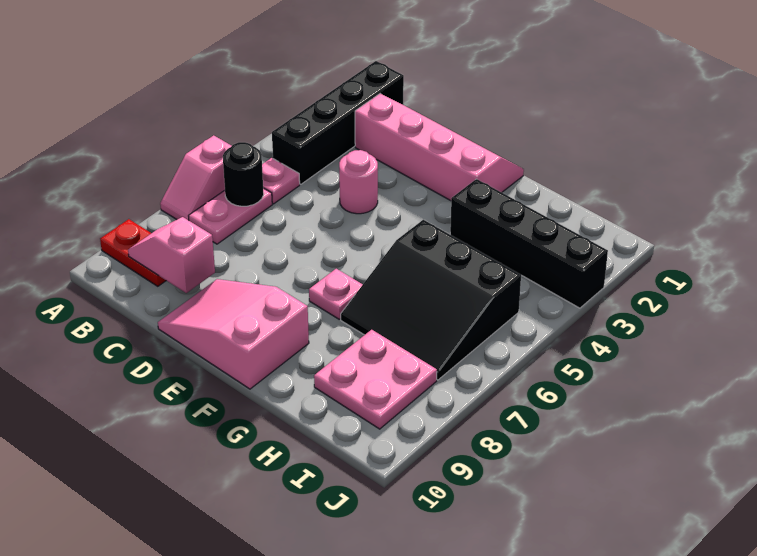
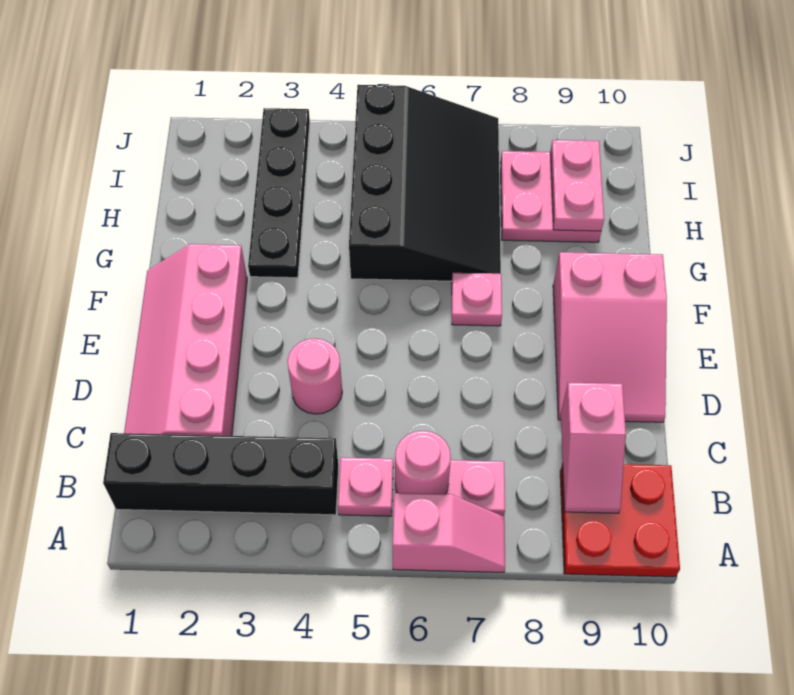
red 1x2 plate [100,219,166,286] -> red 2x2 plate [560,463,680,577]
black 1x1 round brick [223,142,264,206] -> pink 1x1 round brick [395,431,451,494]
black 1x4 brick [450,179,608,308] -> black 1x4 plate [248,108,310,278]
black 3x3 slope [341,220,521,380] -> black 3x4 slope [349,85,501,281]
none -> pink 1x2 plate [550,140,604,231]

